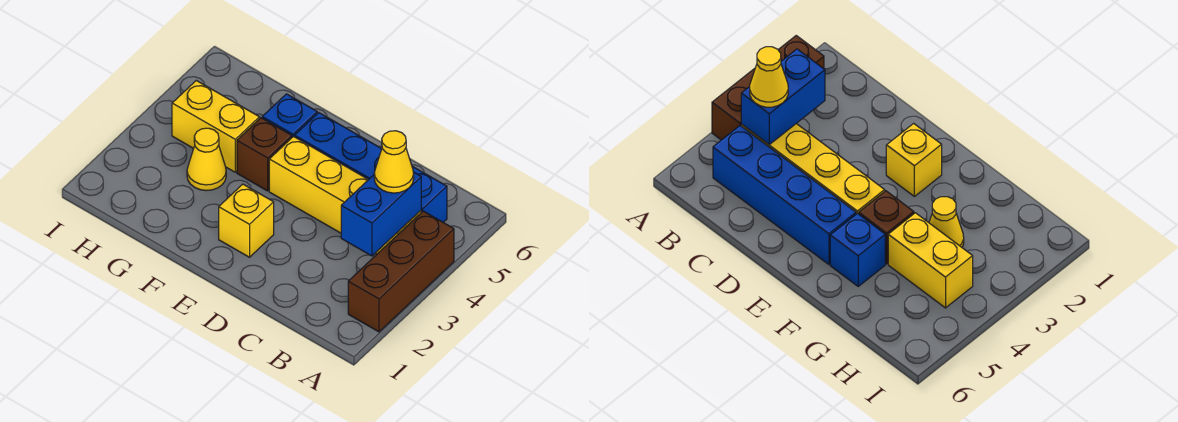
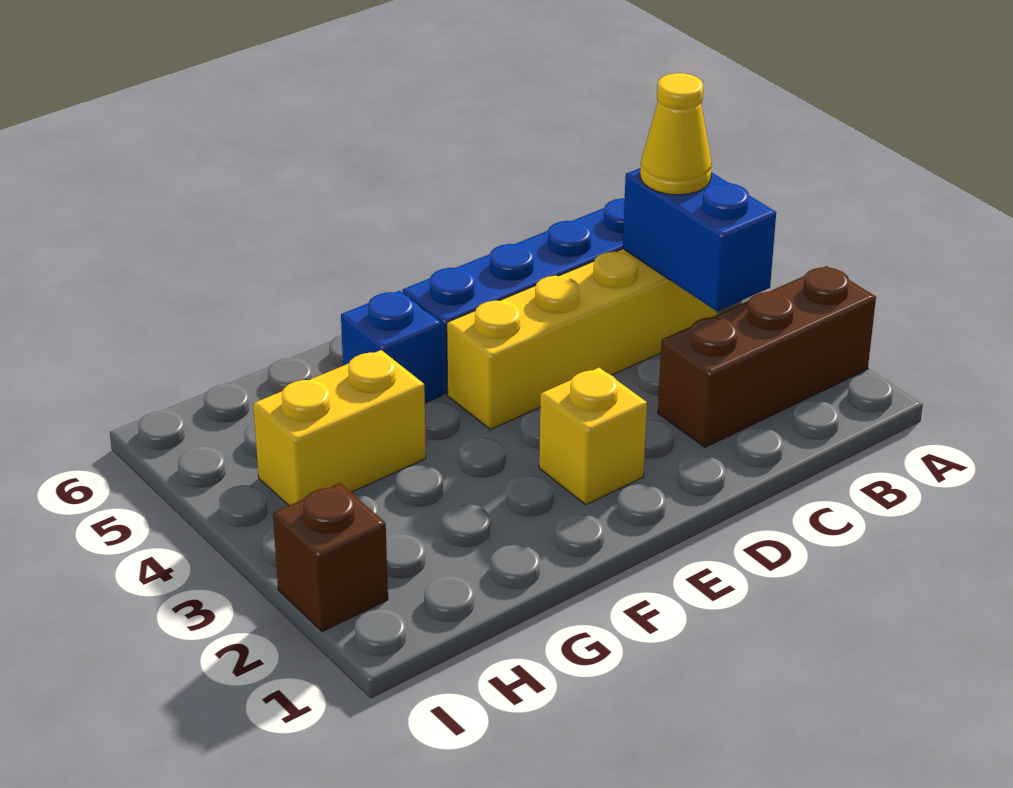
brown 1x3 brick [348,211,454,332] -> brown 1x3 brick turned to [658,266,876,447]
brown 1x1 brick [237,118,292,191] -> brown 1x1 brick moved to [273,483,388,632]
yellow 1x1 cone [187,128,226,191] -> none

